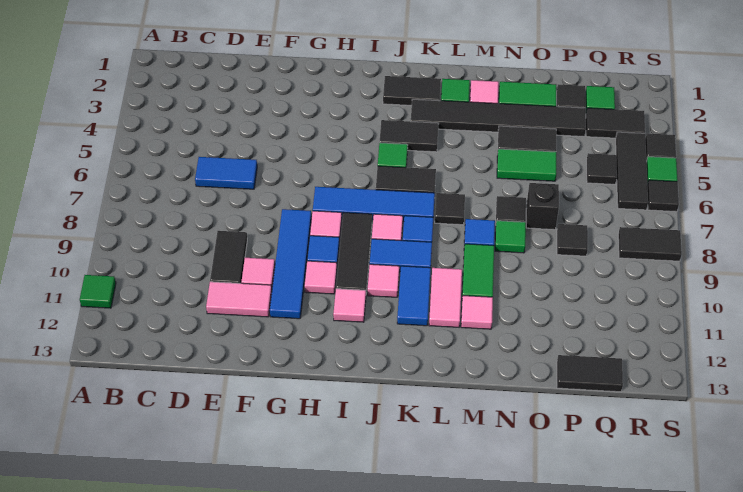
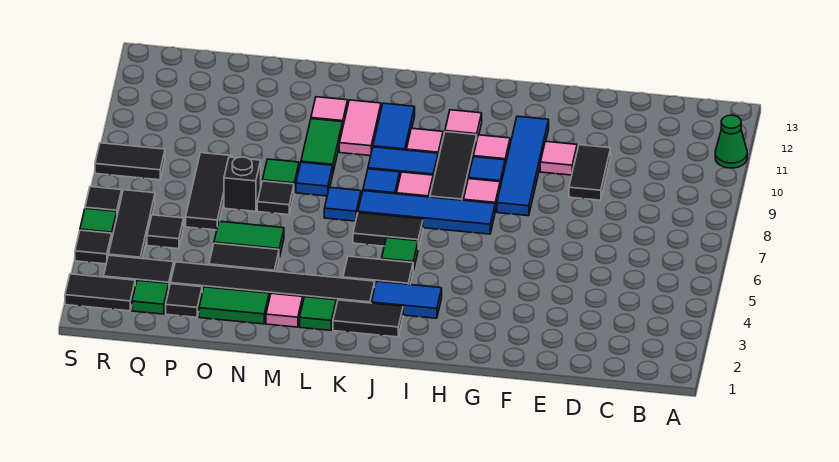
green 1x1 tile [80,275,116,308] -> green 1x1 cone [715,115,747,168]
blue 1x2 tile [195,157,257,189] -> blue 1x2 tile moved to [372,281,442,318]
pink 1x2 tile [206,282,272,317] -> none
black 1x1 tile [435,193,465,225] -> blue 1x1 tile [324,187,361,221]
black 1x1 tile [557,224,588,256] -> black 1x3 tile [186,153,232,230]
black 1x2 tile [557,355,623,392] -> black 1x2 tile moved to [65,274,135,311]

